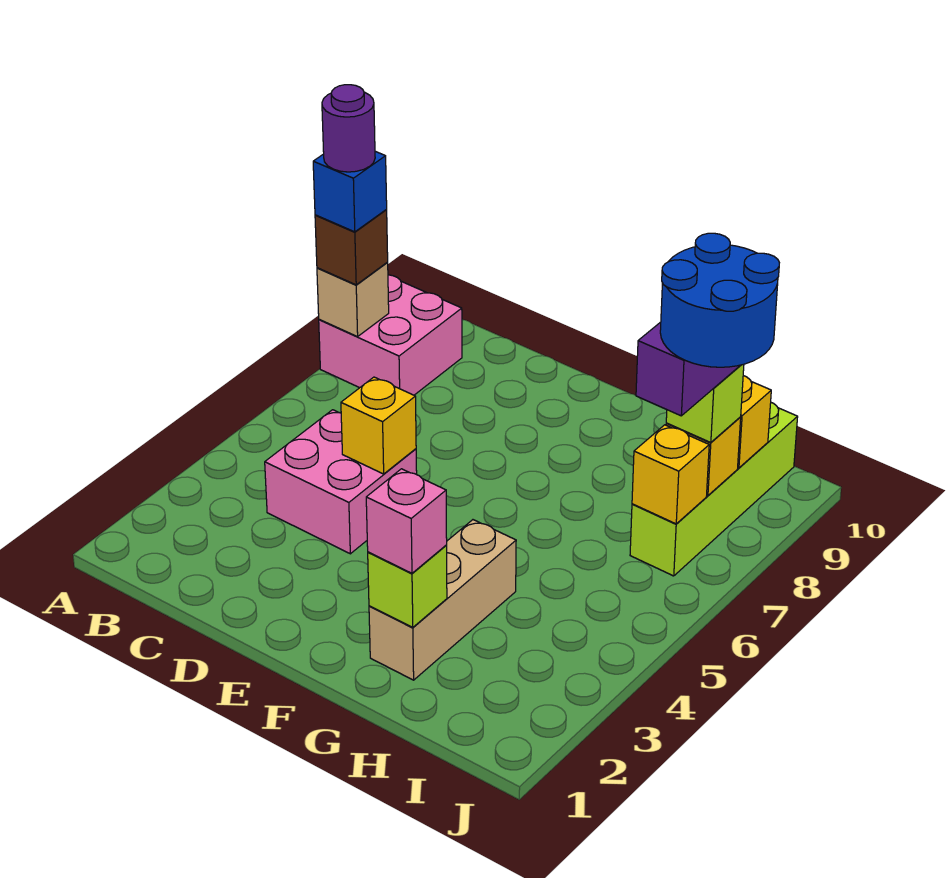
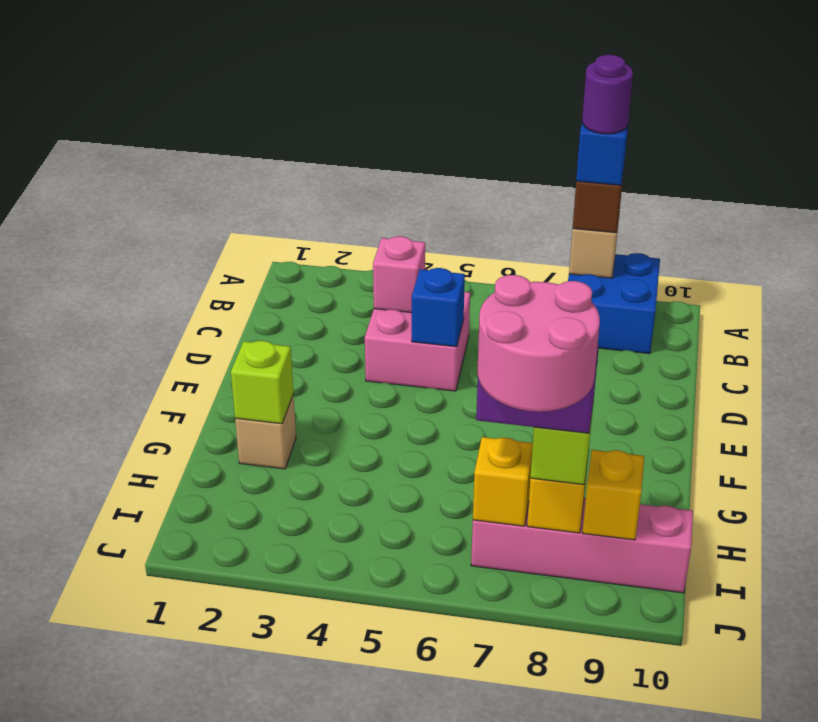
pink 2x2 brick [319,275,462,395] -> blue 2x2 brick [568,253,660,354]
yellow 1x1 brick [341,377,416,474] -> blue 1x1 brick [412,268,465,347]
tan 1x3 brick [369,520,516,680] -> tan 1x1 brick [235,394,296,469]
pink 1x1 brick [366,469,447,573] -> pink 1x1 brick moved to [373,236,425,313]
lime 1x4 brick [630,403,798,576] -> pink 1x4 brick [471,498,693,593]
blue 2x2 round brick [660,233,779,367] -> pink 2x2 round brick [477,275,600,412]

